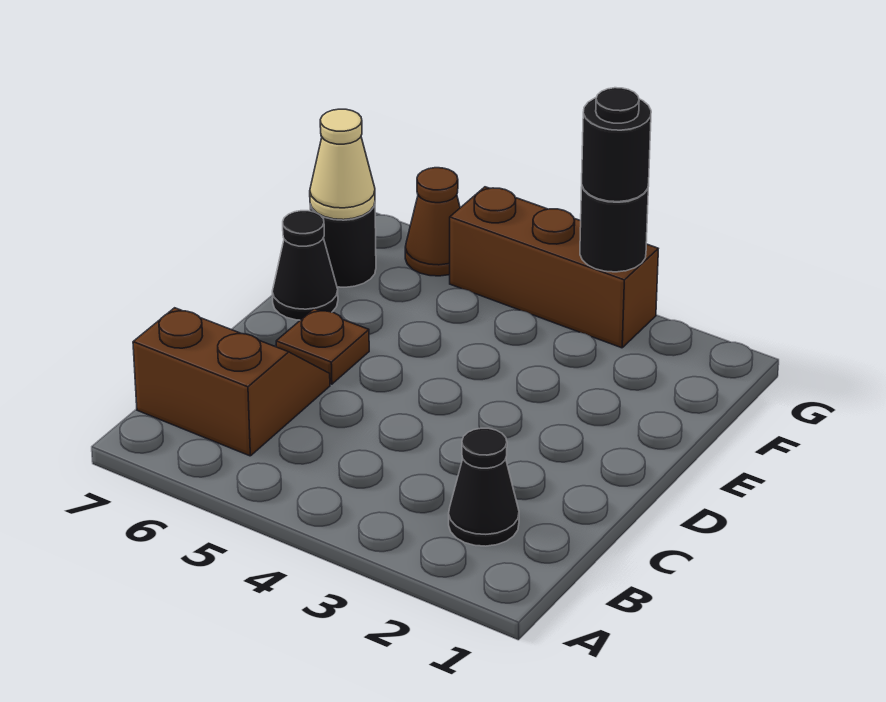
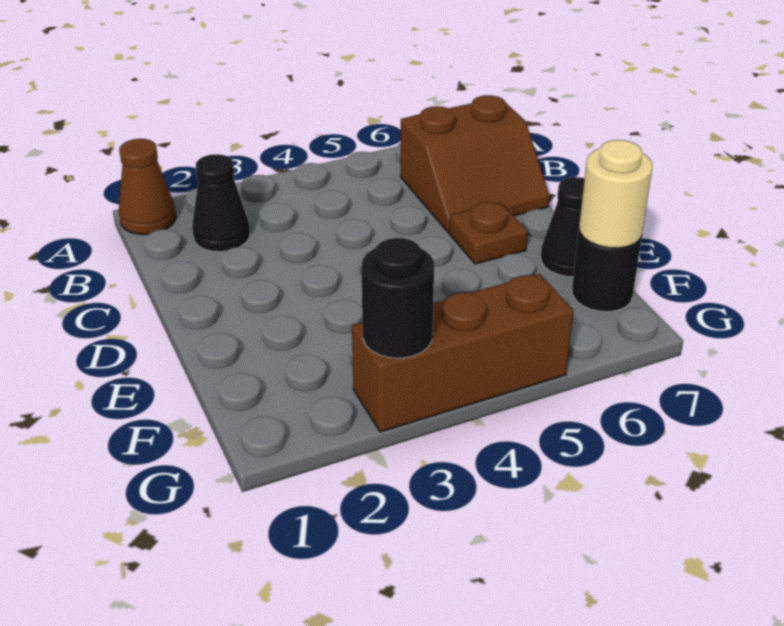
tan 1x1 cone [310,109,375,220] -> tan 1x1 round brick [579,140,653,248]
black 1x1 round brick [582,88,651,202] -> none
brown 1x1 cone [405,168,460,276] -> brown 1x1 cone moved to [119,139,176,234]

